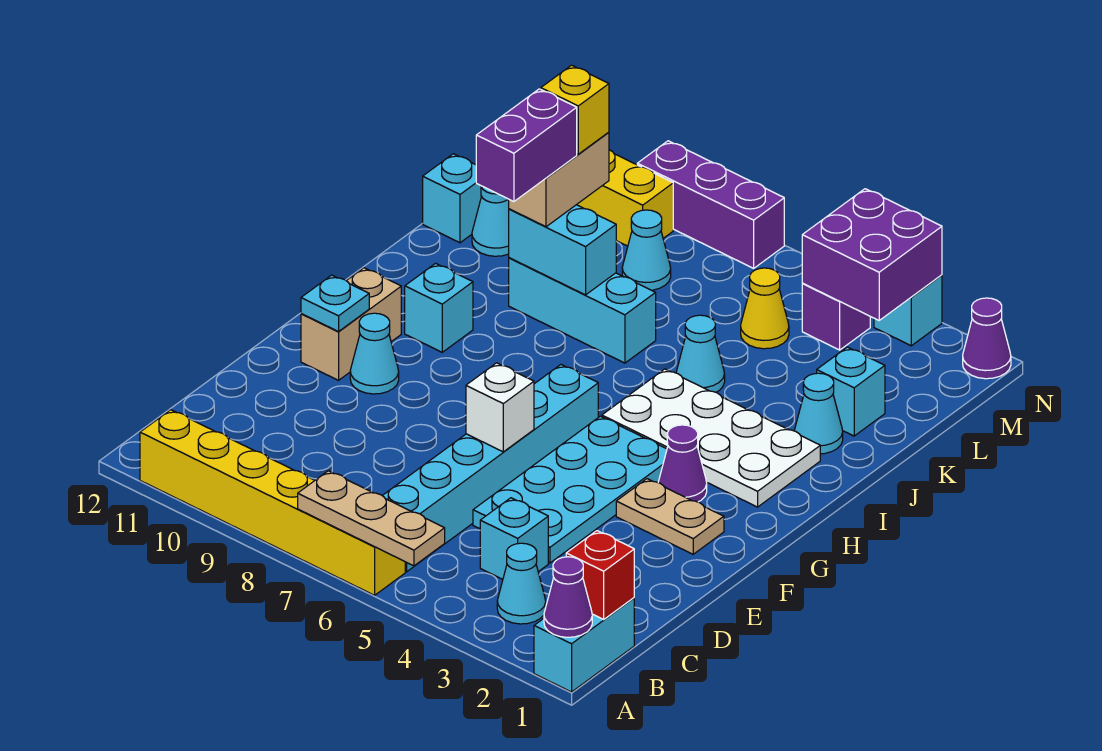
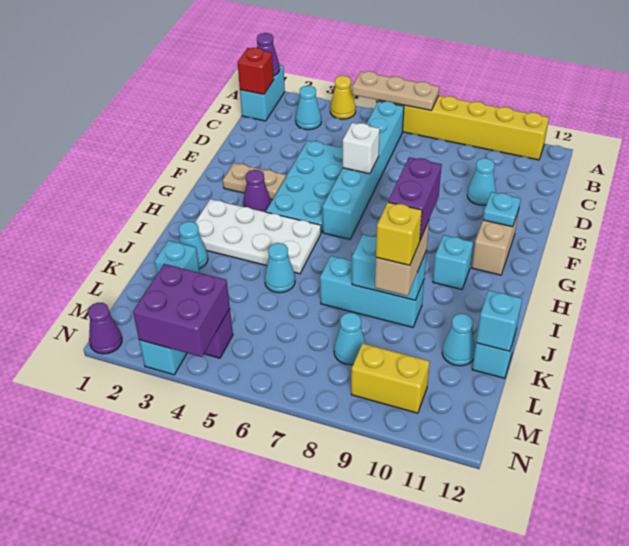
cyan 1x1 brick [480,498,548,579] -> cyan 1x1 brick moved to [476,290,522,351]
cyan 1x1 cone [350,313,399,394] -> cyan 1x1 cone moved to [467,158,496,205]
yellow 1x1 cone [741,268,789,349] -> yellow 1x1 cone moved to [330,76,356,119]
purple 1x3 brick [637,141,784,268] -> none

